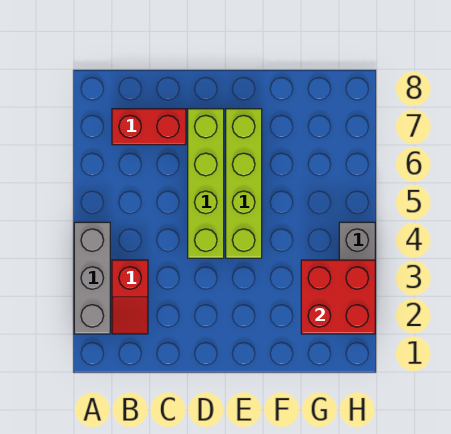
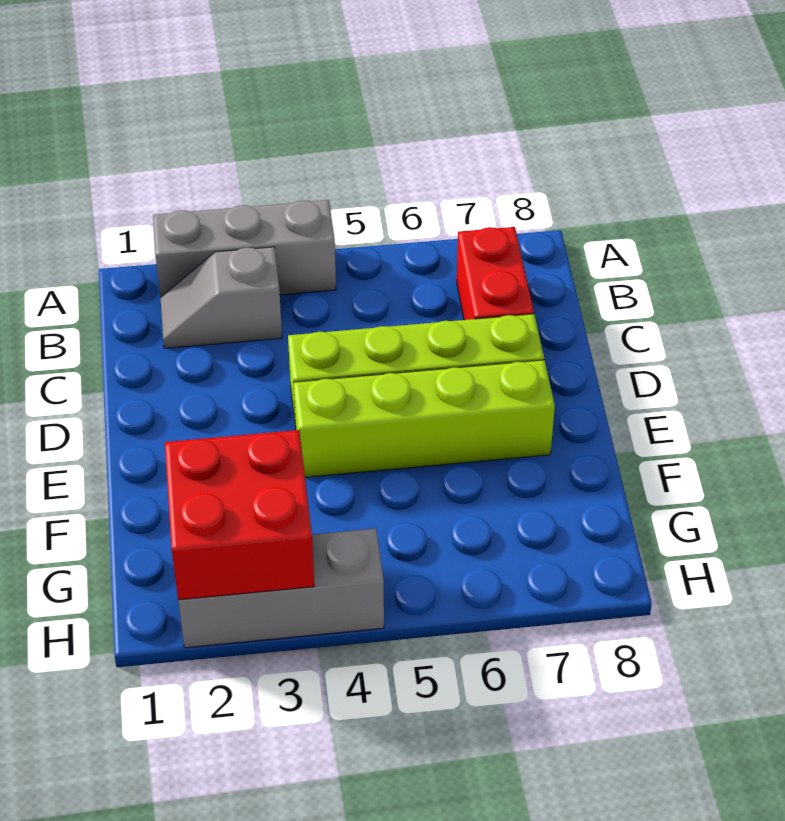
red 1x2 slope [112,260,148,334] -> grey 1x2 slope [160,247,282,348]

